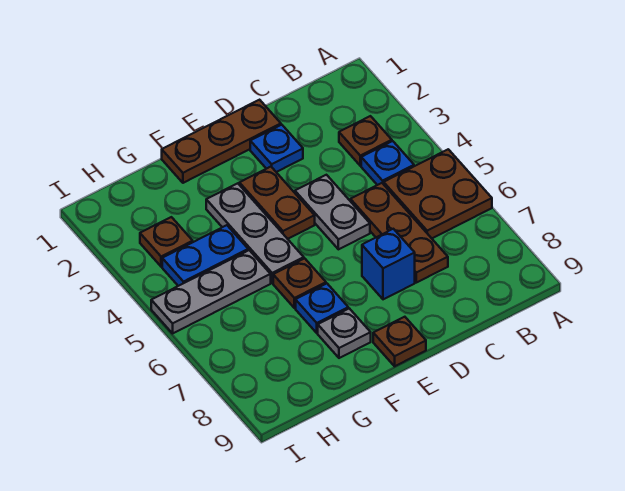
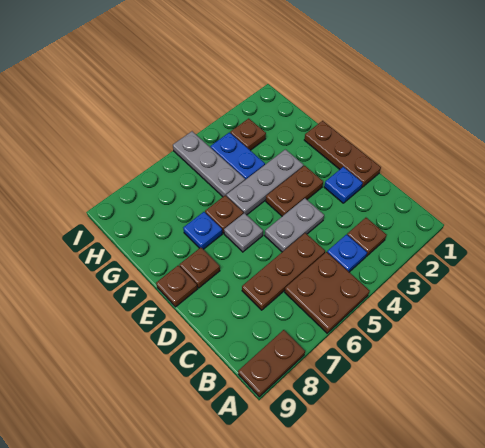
none -> brown 1x2 plate [238,330,305,397]
blue 1x1 brick [362,229,415,299] -> none
none -> brown 1x1 plate [180,248,220,288]
grey 1x1 plate [318,308,371,358] -> grey 1x1 plate moved to [224,213,263,252]

